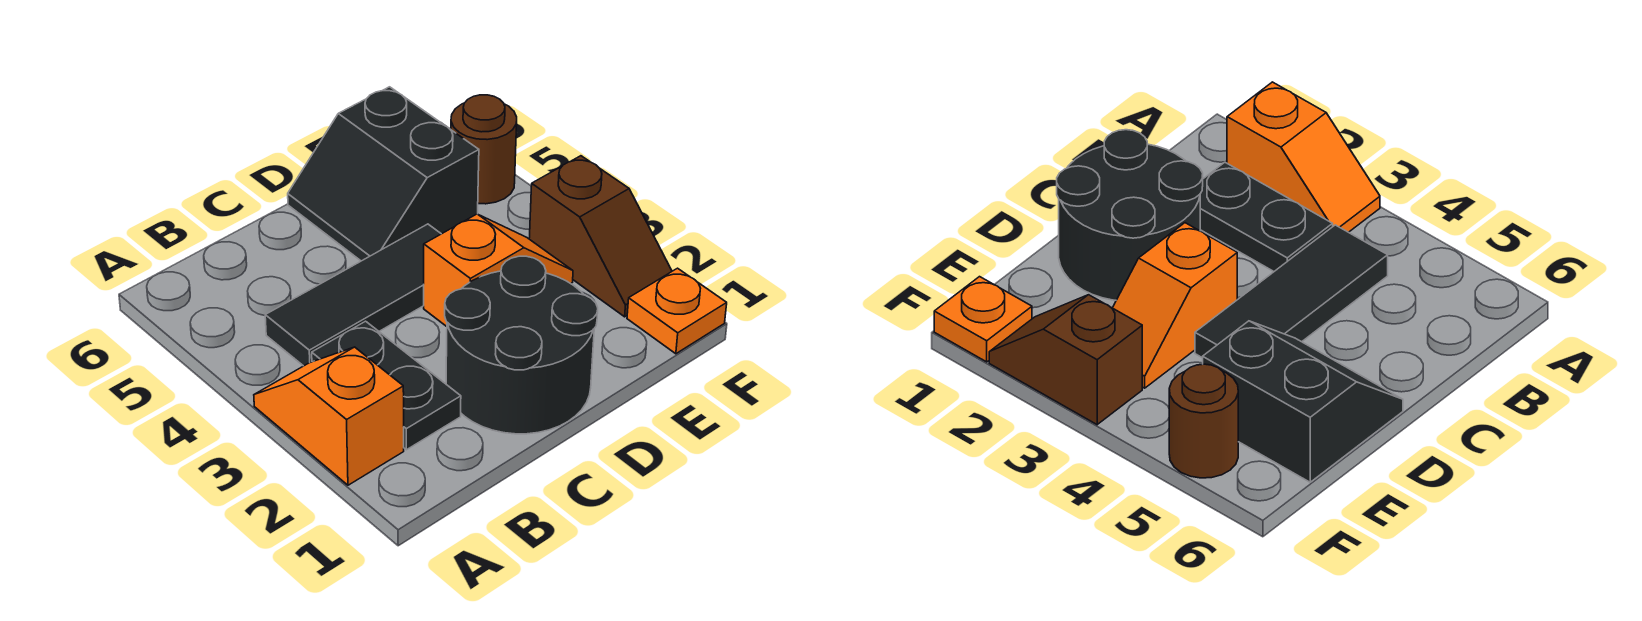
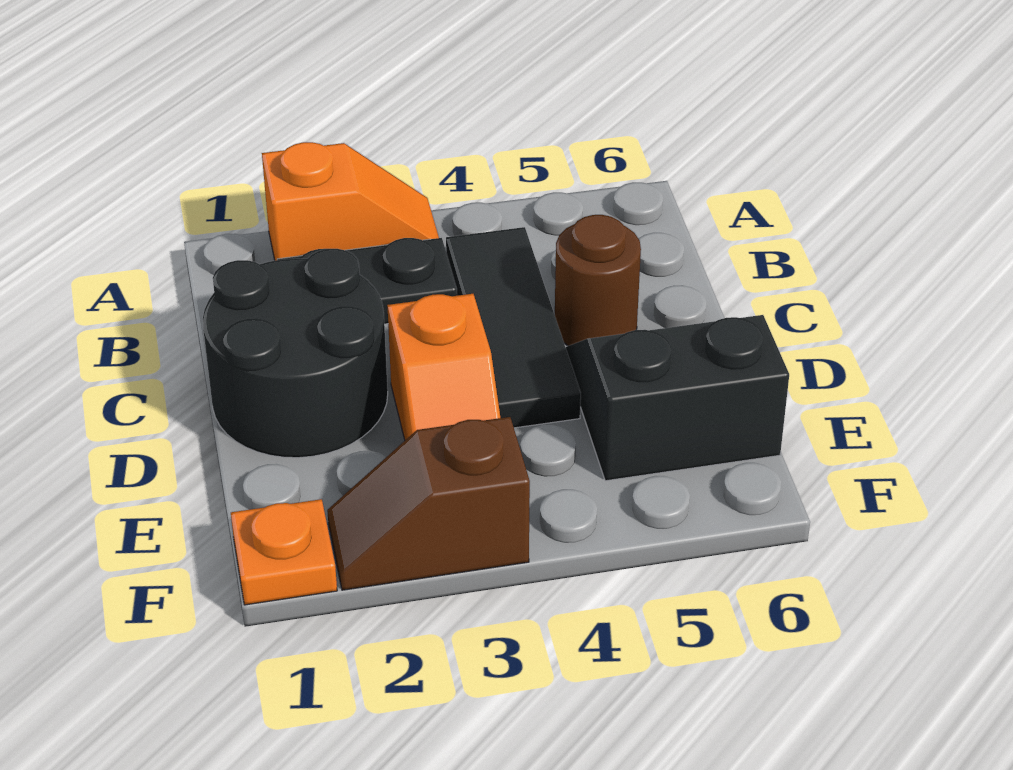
brown 1x1 round brick [451,95,517,204] -> brown 1x1 round brick moved to [555,215,641,346]

